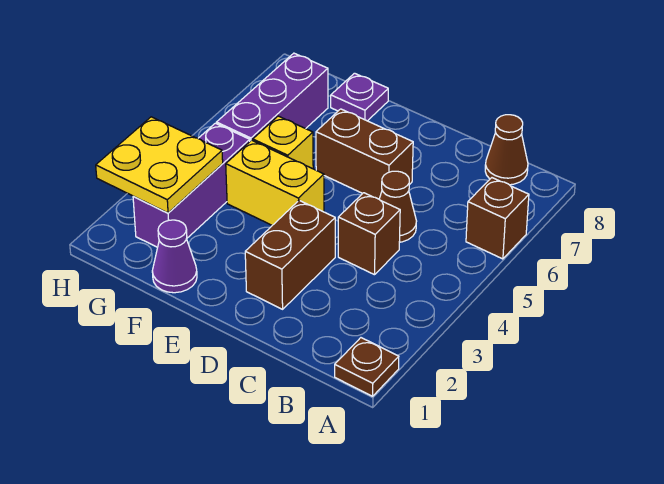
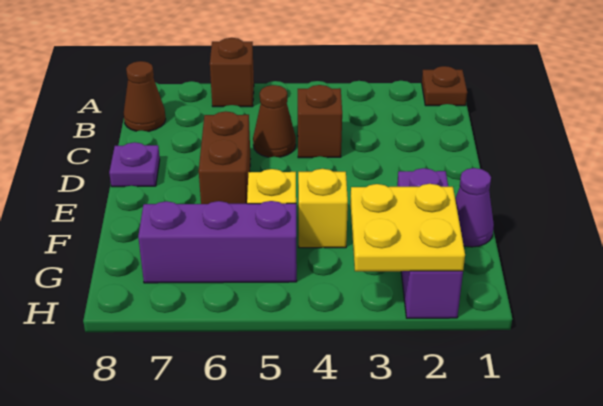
brown 1x2 brick [245,200,335,309] -> none
yellow 1x2 brick [226,140,324,225] -> yellow 1x1 brick [298,169,348,248]
purple 1x1 plate [331,73,388,121] -> purple 1x1 plate moved to [109,142,160,187]
purple 1x3 brick [133,123,250,247] -> purple 1x3 brick turned to [397,168,463,318]

